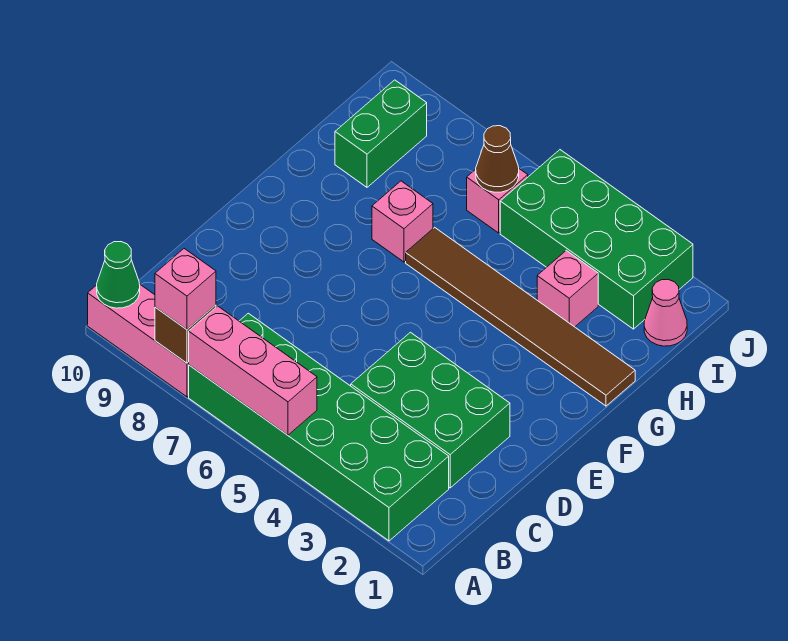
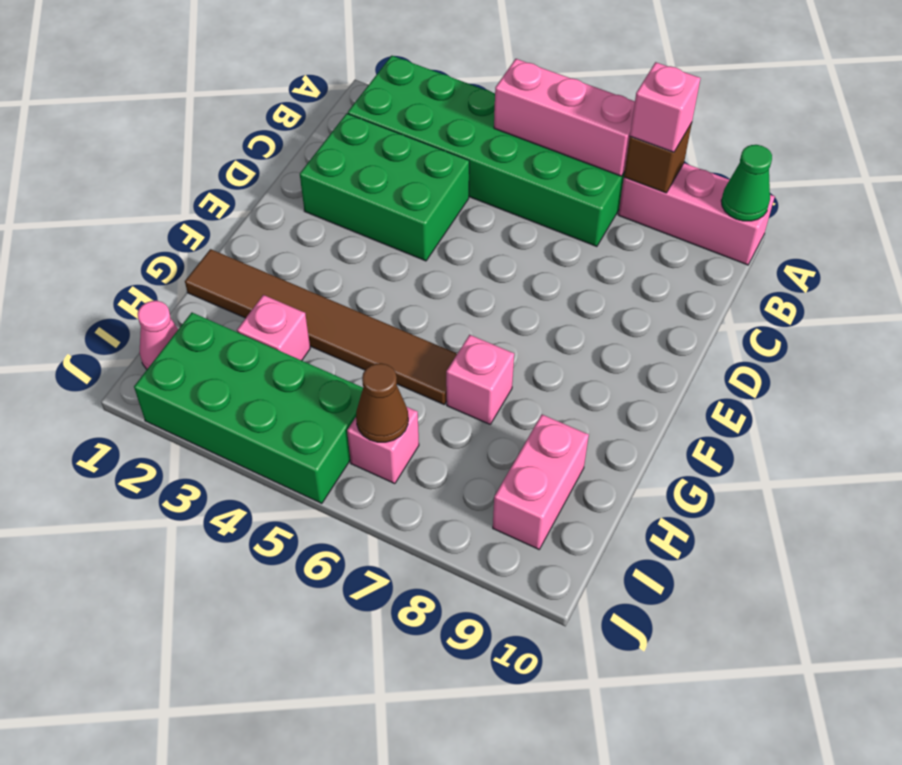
green 1x2 brick [335,80,427,187] -> pink 1x2 brick [493,415,589,549]

